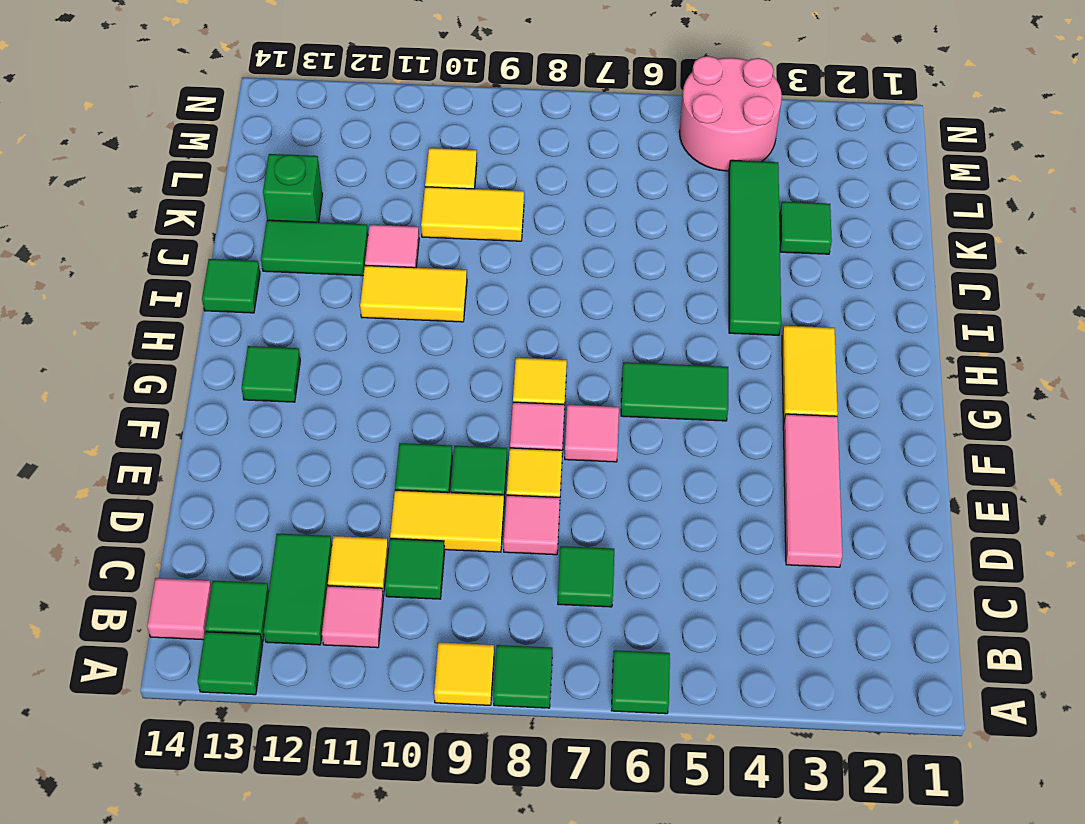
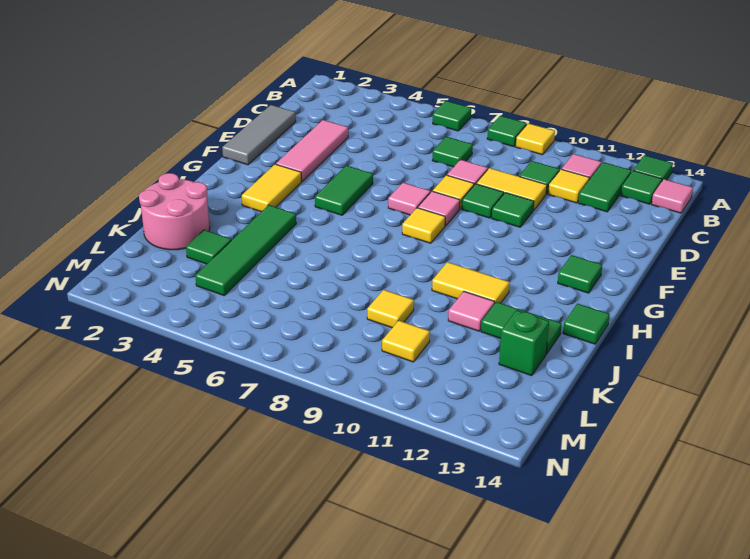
none -> grey 1x3 tile [222,105,296,165]
green 1x2 tile [621,362,728,421] -> green 1x2 tile turned to [315,165,373,215]
yellow 1x2 tile [421,187,524,241] -> yellow 1x1 tile [367,290,414,328]
pink 2x2 round brick [679,56,782,171] -> pink 2x2 round brick moved to [139,173,210,250]

